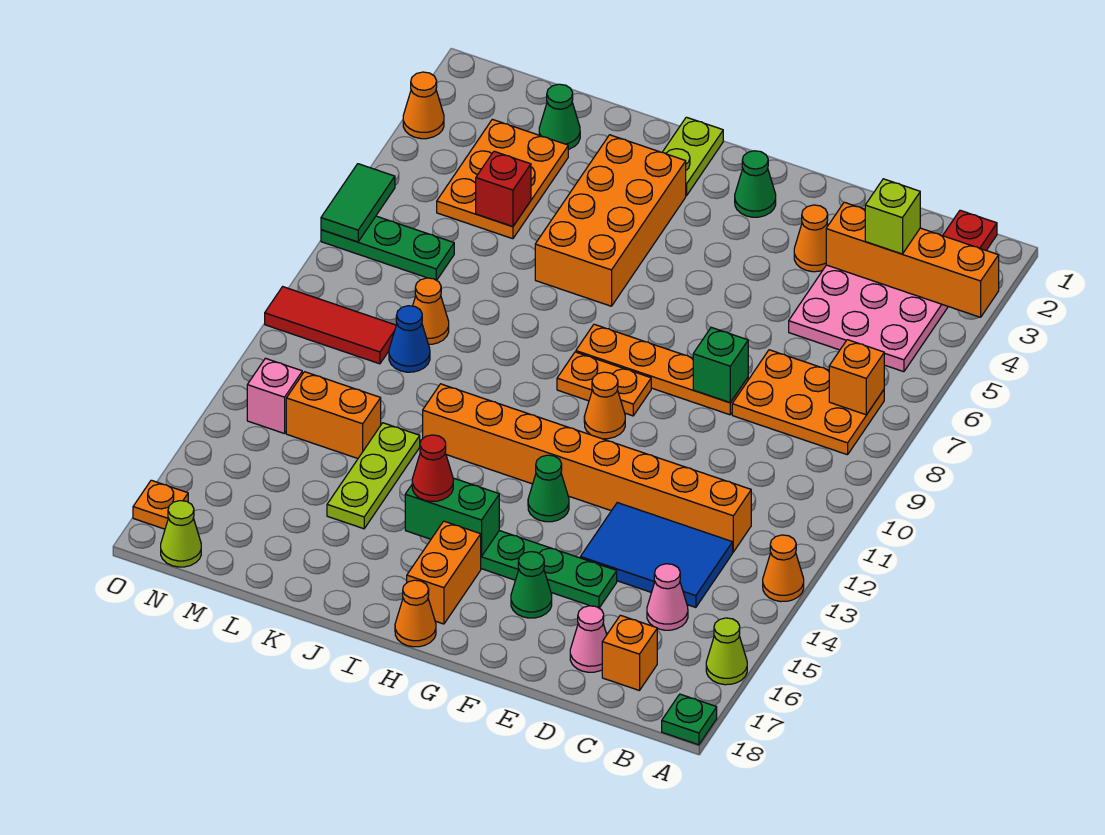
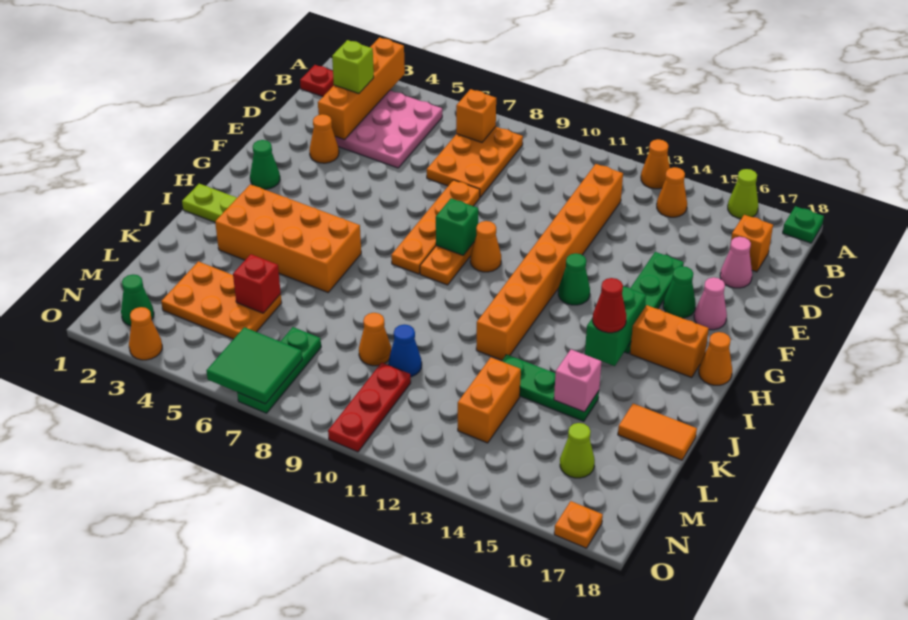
none -> orange 1x1 cone [657,167,687,217]
blue 2x3 tile [580,503,733,607] -> none
pink 1x1 cone [647,564,688,630] -> pink 1x1 cone moved to [694,277,727,330]
green 1x1 brick [693,327,748,403] -> green 1x1 brick moved to [436,198,478,255]
lime 1x3 plate [327,423,420,529] -> green 1x3 plate [501,354,599,421]
none -> orange 1x2 tile [618,404,697,460]
green 1x1 cone [539,84,580,149] -> green 1x1 cone moved to [121,274,154,326]
red 1x3 tile [265,287,396,364] -> red 1x3 plate [328,363,411,452]
pink 1x1 brick [247,358,302,434] -> pink 1x1 brick moved to [554,350,601,412]
lime 1x1 cone [161,501,201,567] -> lime 1x1 cone moved to [560,423,595,478]
green 1x2 tile [321,164,395,242] -> green 2x2 tile [206,327,302,404]

